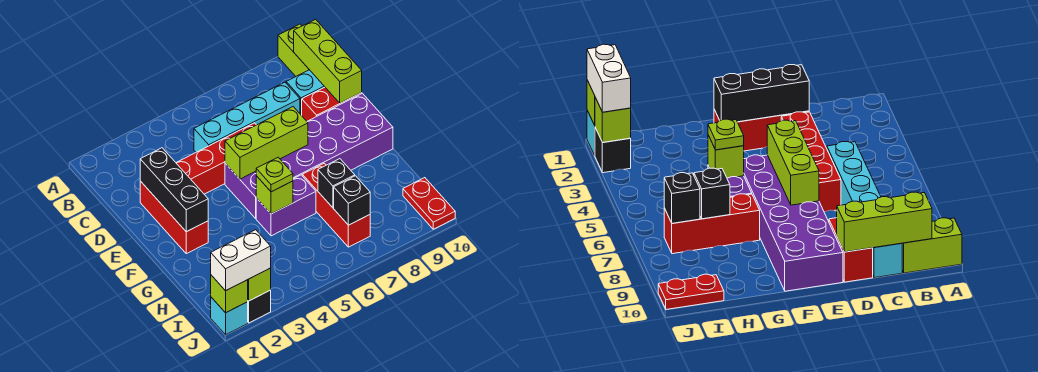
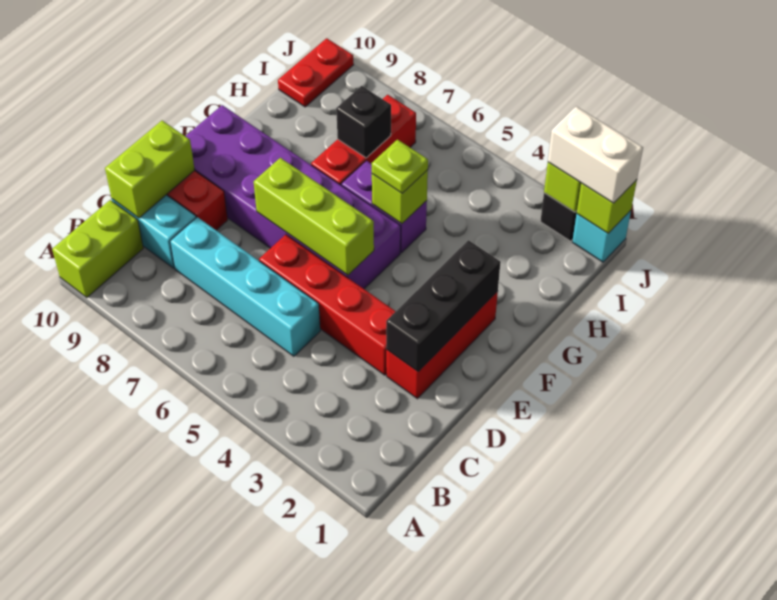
lime 1x3 brick [294,19,362,103] -> lime 1x2 brick [105,121,195,218]
black 1x1 brick [334,176,370,225] -> none

